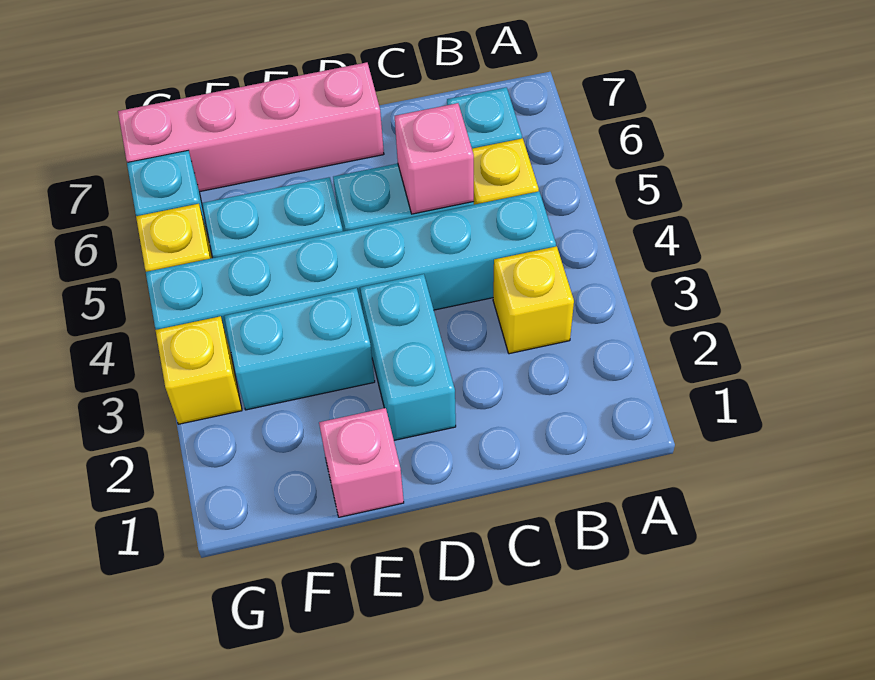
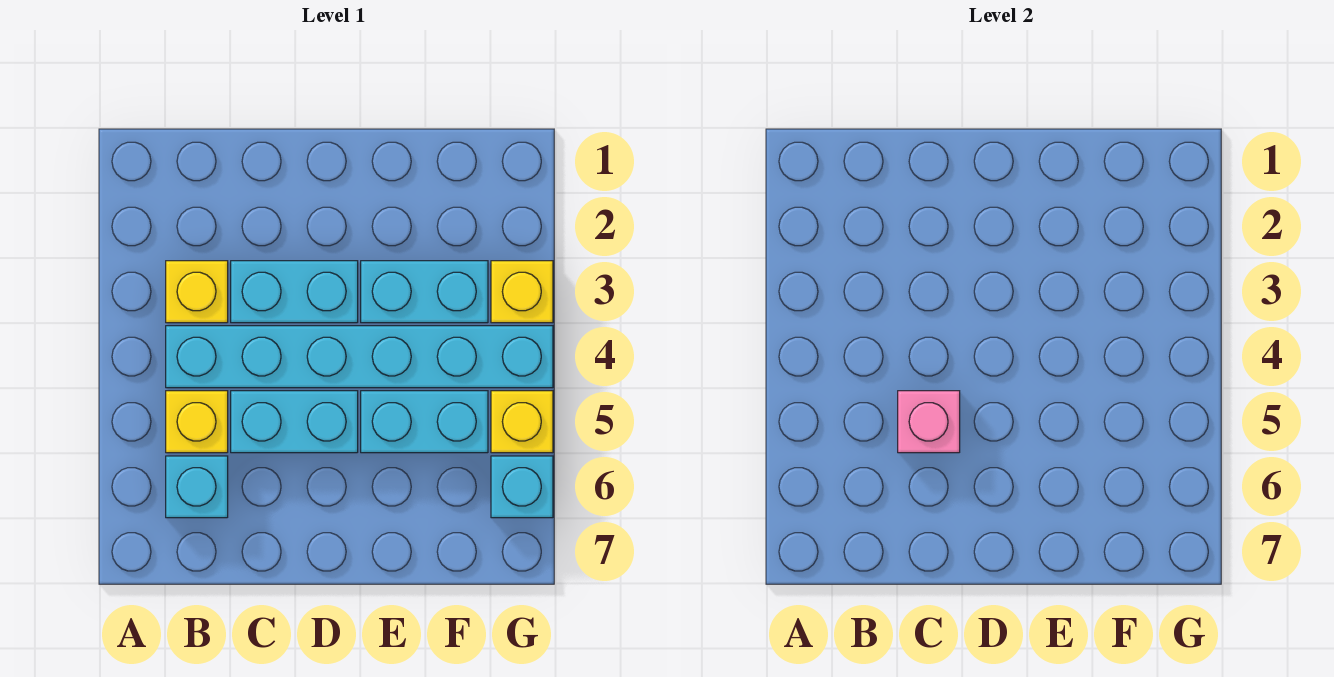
cyan 1x2 brick [360,274,456,440] -> cyan 1x2 brick turned to [231,261,358,323]
pink 1x4 brick [118,62,384,192] -> none
pink 1x1 brick [319,408,404,517] -> none

